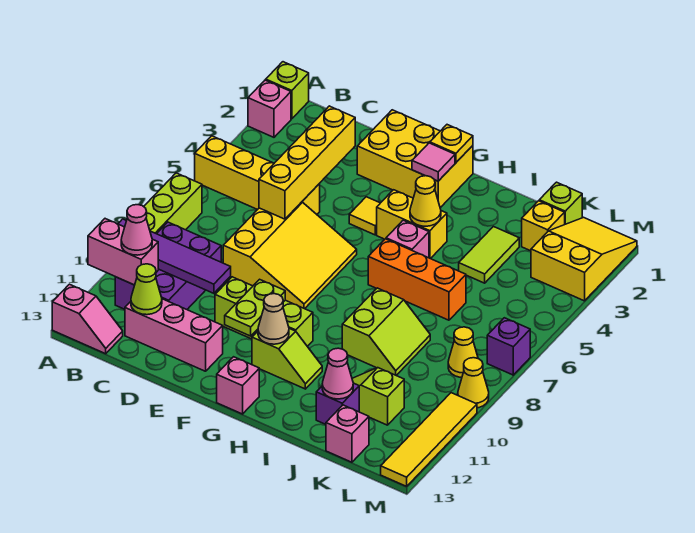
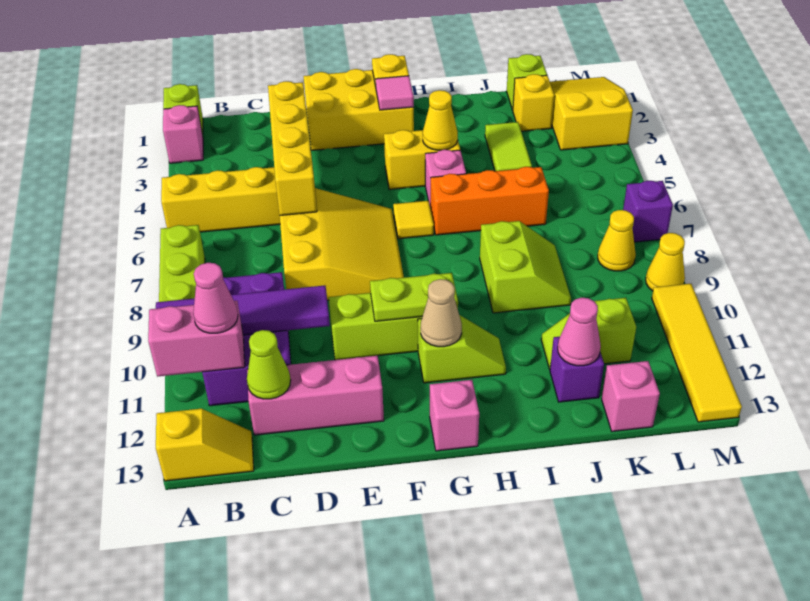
pink 1x2 slope [52,284,123,354] -> yellow 1x2 slope [156,409,254,481]
yellow 1x1 tile [349,197,380,235] -> yellow 1x1 tile moved to [393,201,434,239]
lime 1x2 plate [225,279,285,336] -> lime 1x2 plate turned to [370,273,458,321]

